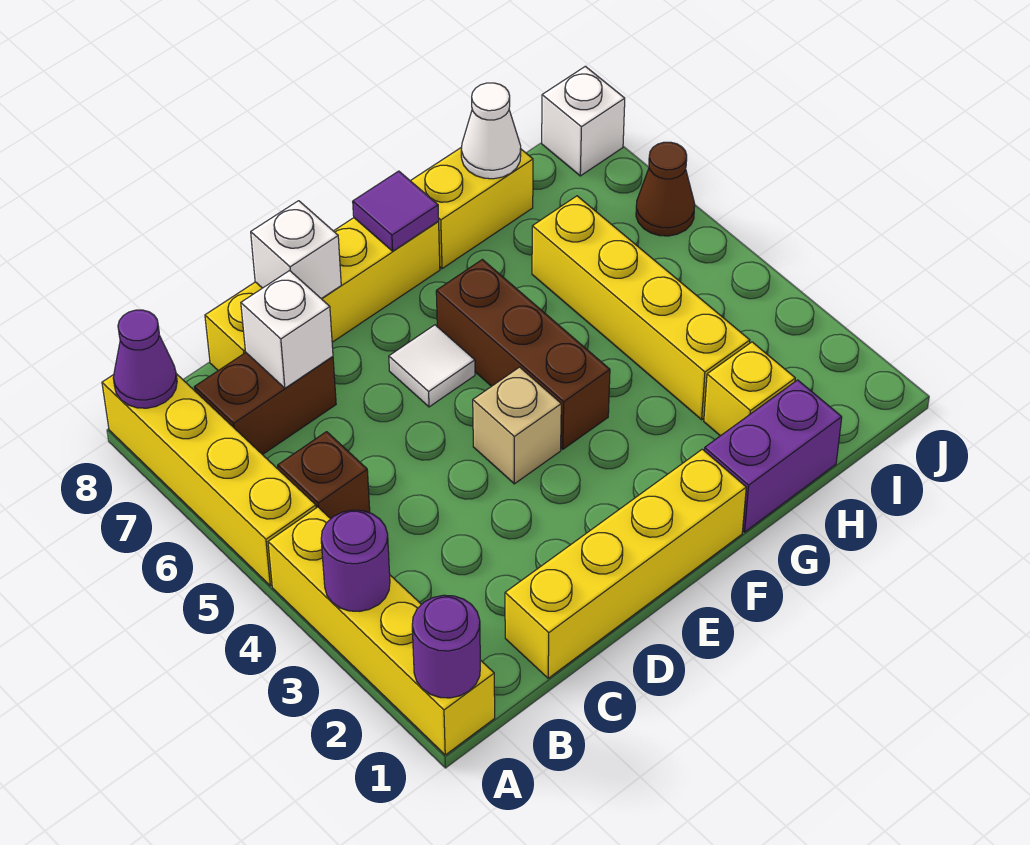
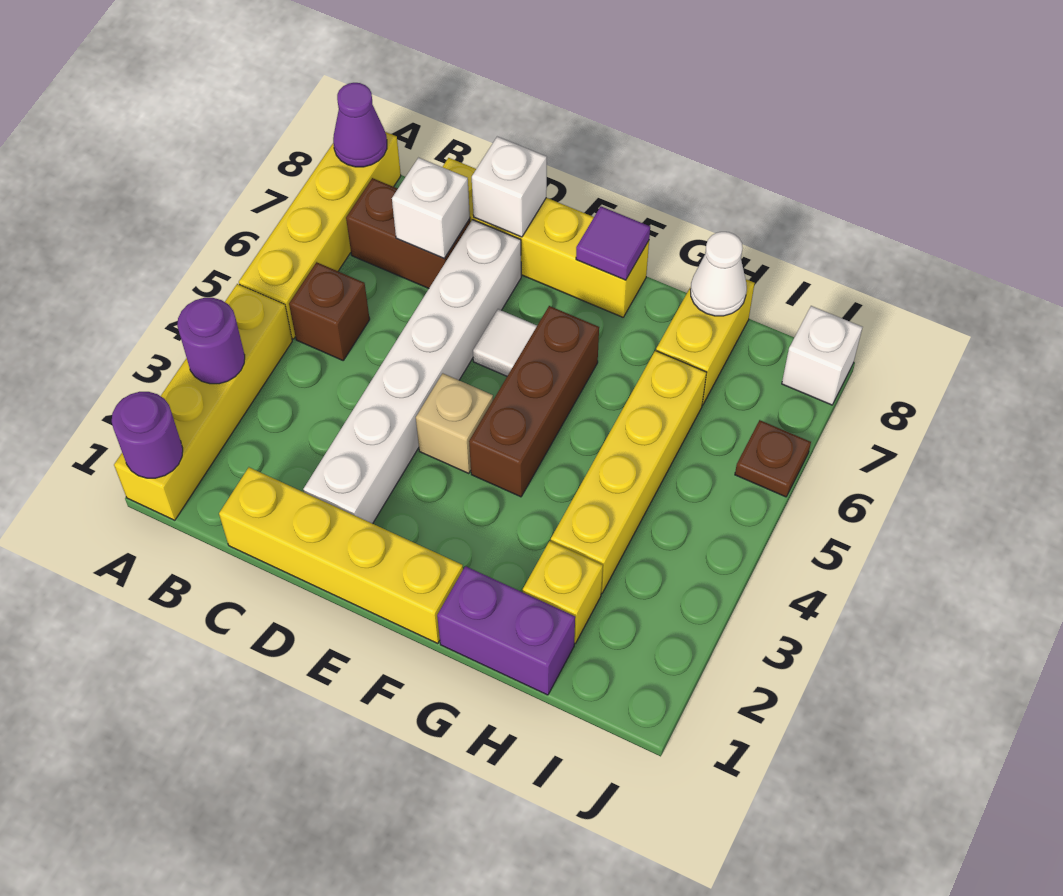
none -> white 1x6 brick [303,220,521,524]
yellow 1x2 brick [411,147,533,269] -> yellow 1x2 brick turned to [656,279,755,405]
brown 1x1 cone [636,142,695,236] -> brown 1x1 plate [735,420,811,497]

